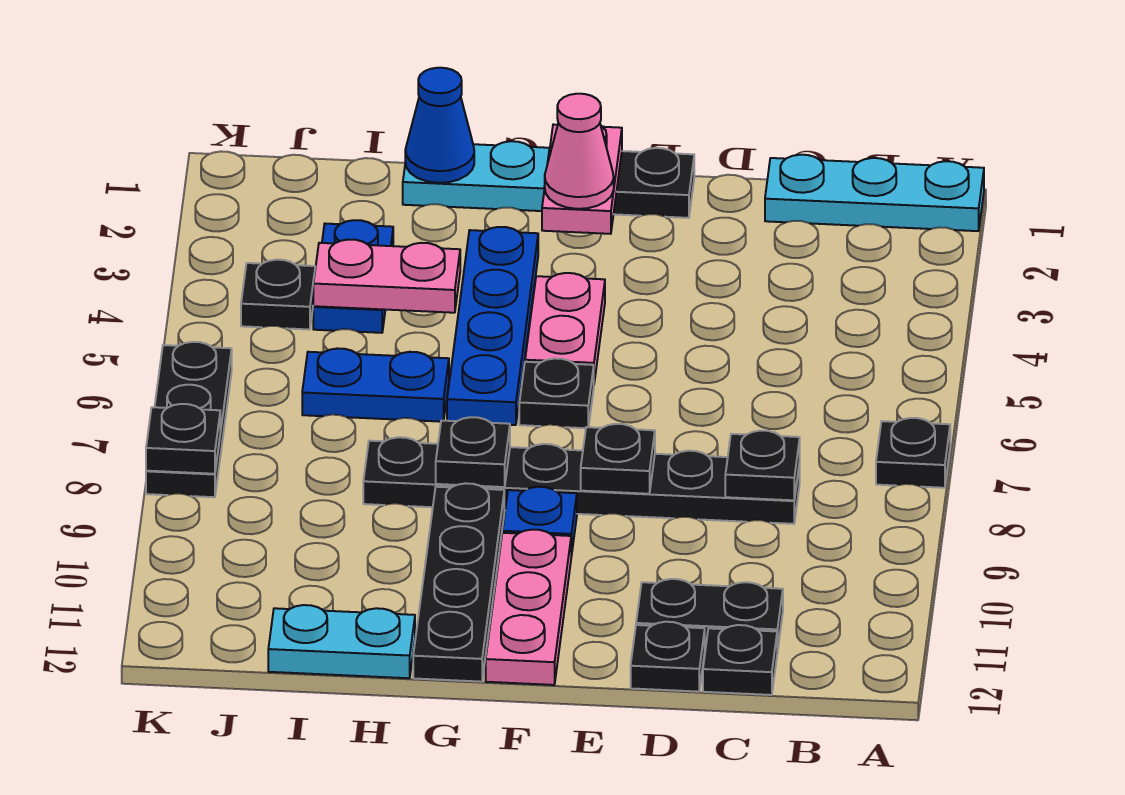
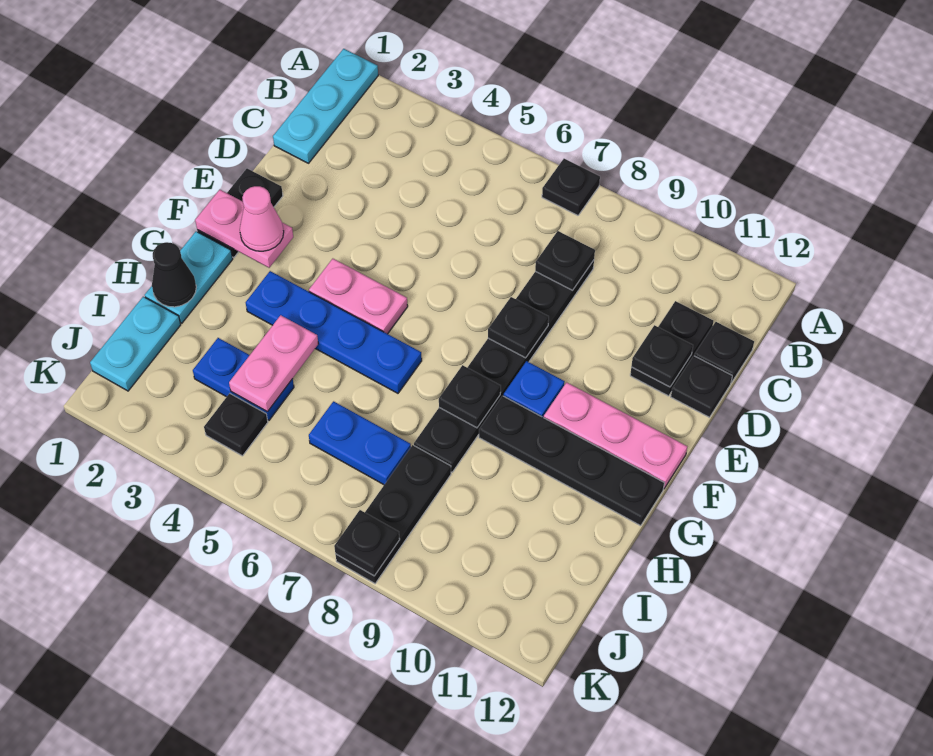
black 1x1 plate [519,358,594,428] -> black 1x1 plate moved to [631,325,693,387]
blue 1x1 cone [405,68,474,183] -> black 1x1 cone [152,242,196,307]
blue 1x2 plate [302,348,449,422] -> blue 1x2 plate turned to [309,401,411,485]
cyan 1x2 plate [268,605,415,678] -> cyan 1x2 plate moved to [90,297,181,391]
black 1x3 plate [146,342,232,497] -> black 1x3 plate turned to [336,445,451,583]

